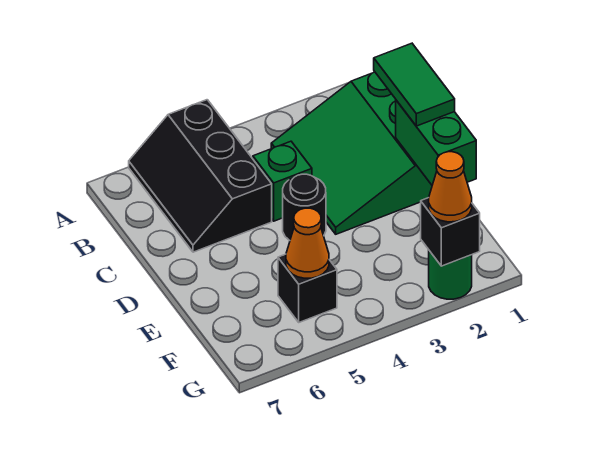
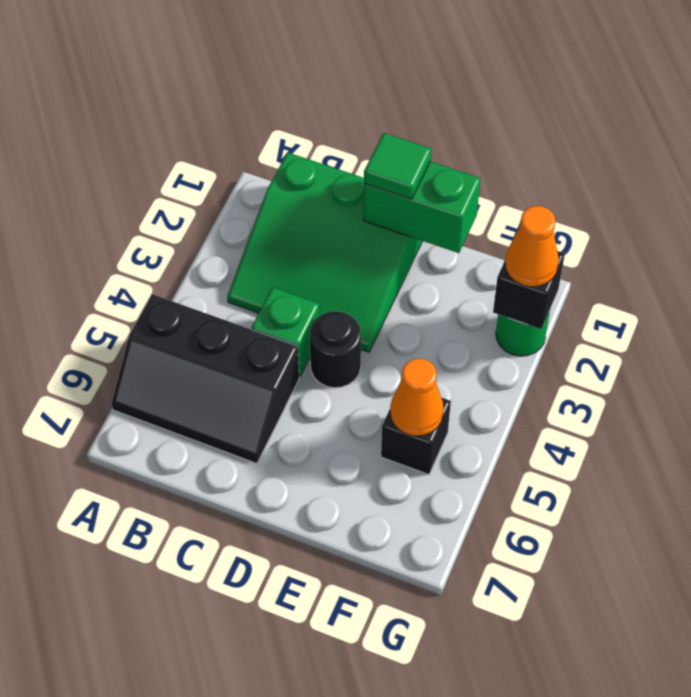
green 1x2 tile [374,43,455,126] -> green 1x1 tile [364,133,431,199]

